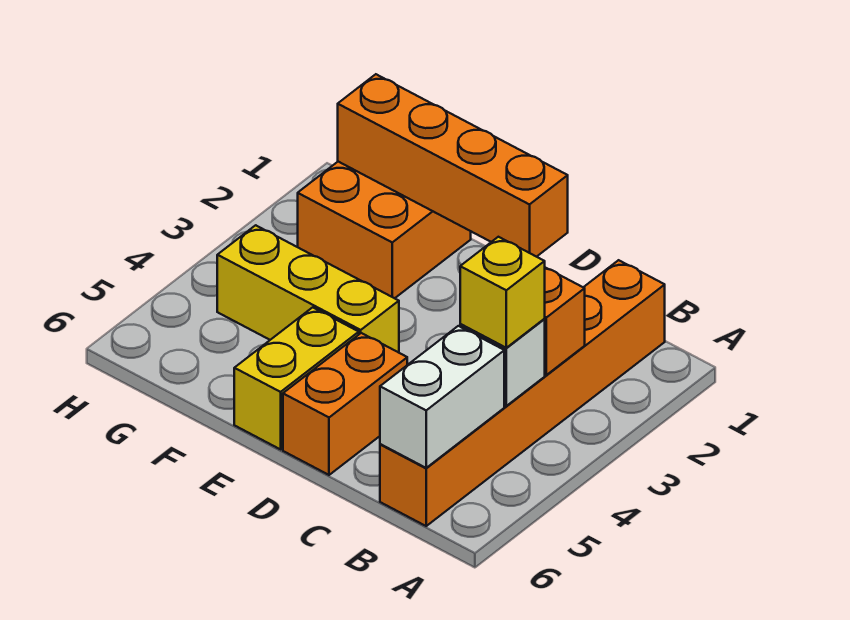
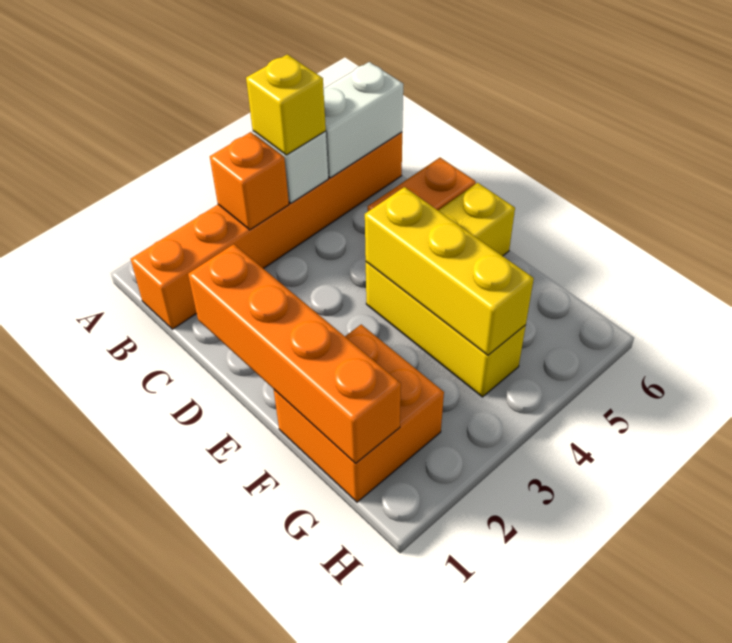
none -> yellow 1x3 brick [365,187,534,355]

